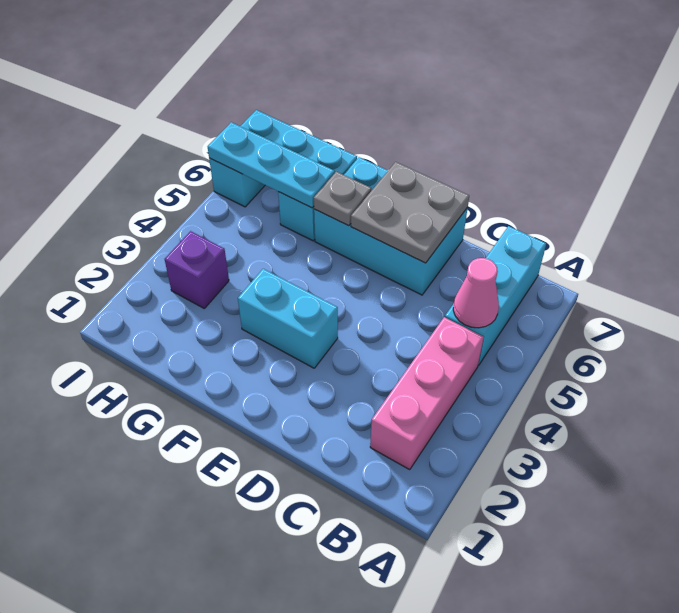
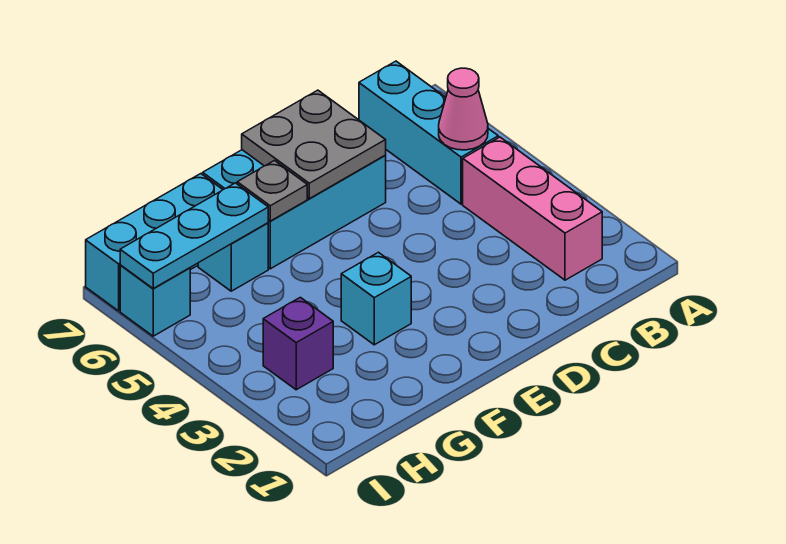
cyan 1x2 brick [238,269,338,368] -> cyan 1x1 brick [341,252,411,345]

